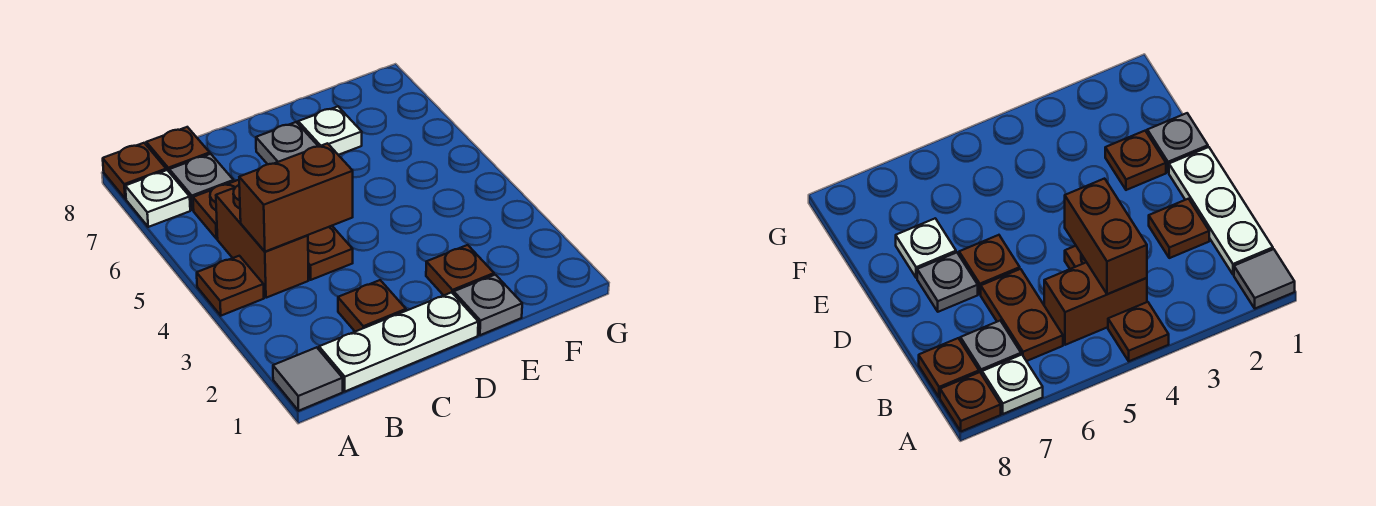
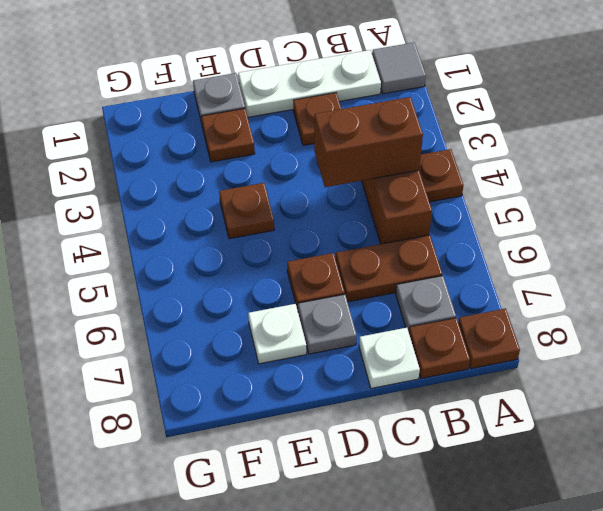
white 1x1 plate [125,170,190,227] -> white 1x1 plate moved to [359,328,420,388]
brown 1x1 plate [308,226,353,280] -> brown 1x1 plate moved to [219,183,274,239]

